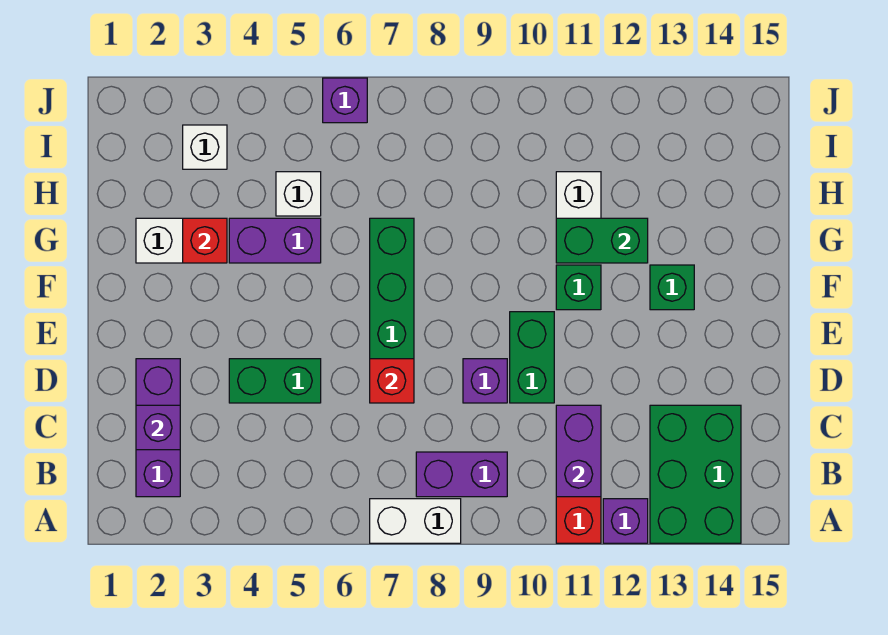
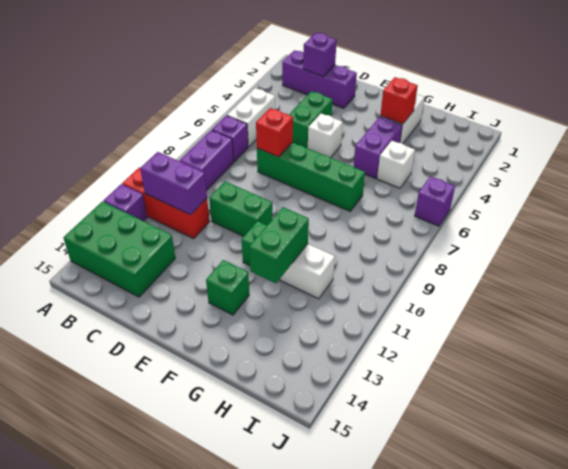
white 1x2 brick [370,499,461,543] -> white 1x2 brick moved to [227,88,276,147]
purple 1x1 brick [463,359,507,403] -> purple 1x1 brick moved to [212,116,248,162]
white 1x1 brick [183,125,227,169] -> white 1x1 brick moved to [308,114,343,158]

